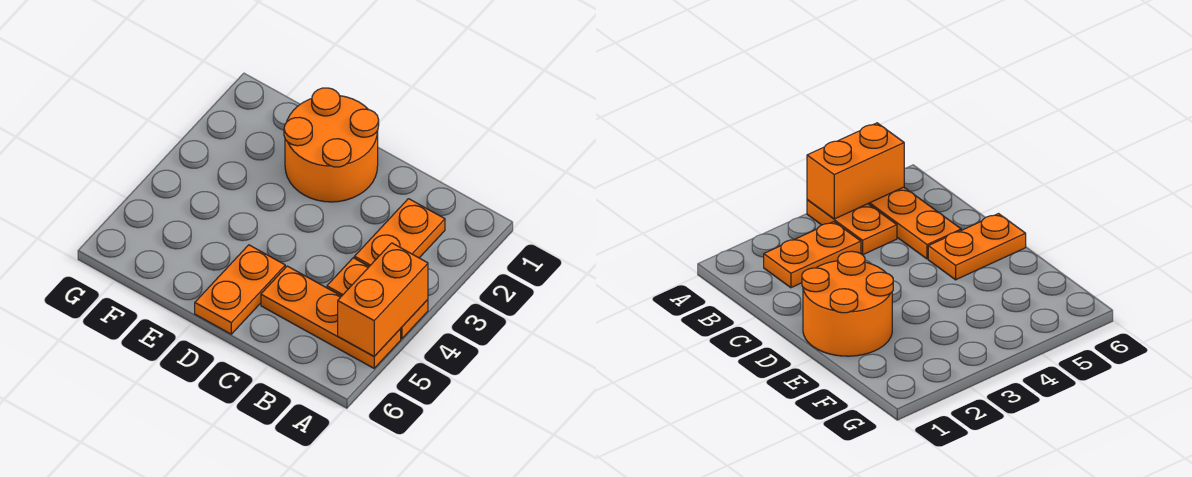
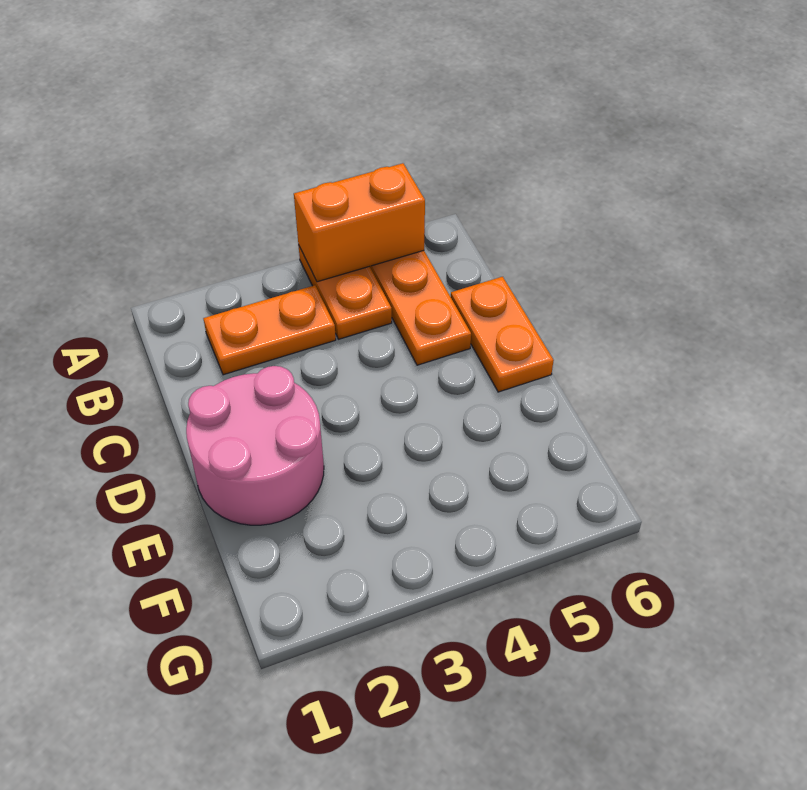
orange 2x2 round brick [284,88,379,202] -> pink 2x2 round brick [186,366,324,525]
orange 1x2 plate [195,245,285,334] -> orange 1x2 plate turned to [451,277,554,392]

